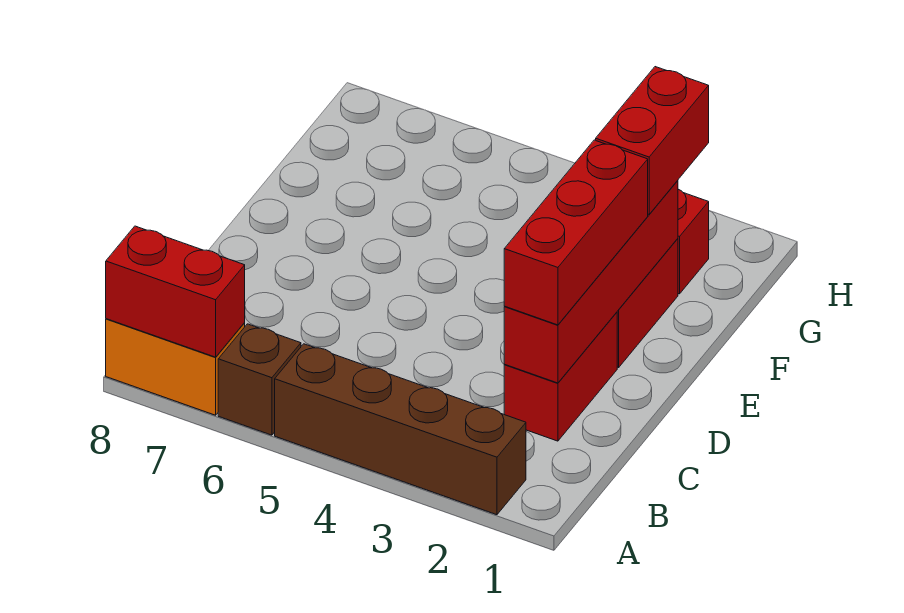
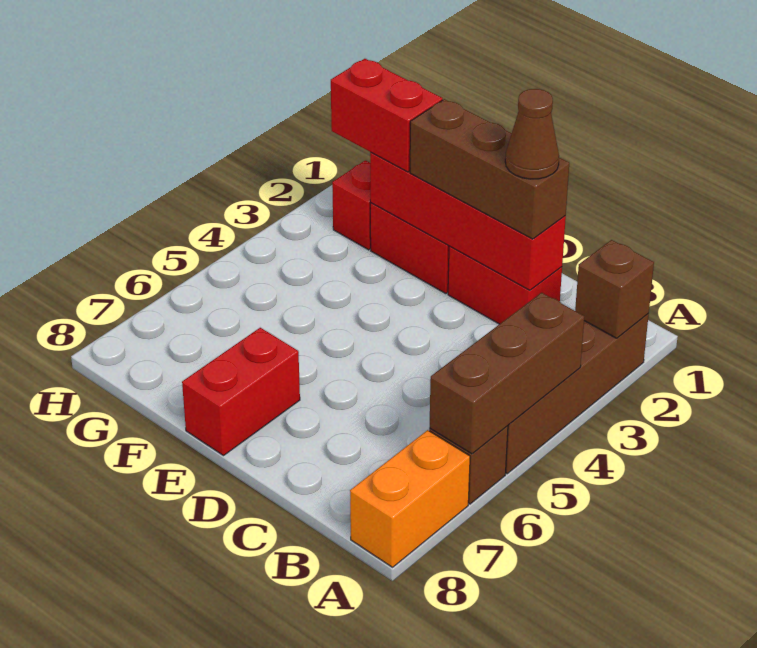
none -> brown 1x1 brick [575,240,654,338]
none -> brown 1x3 brick [430,293,584,454]
red 1x2 brick [106,226,245,357] -> red 1x2 brick moved to [182,328,300,456]
red 1x3 brick [504,140,648,325] -> brown 1x3 brick [410,99,569,239]
none -> brown 1x1 cone [505,89,559,179]

